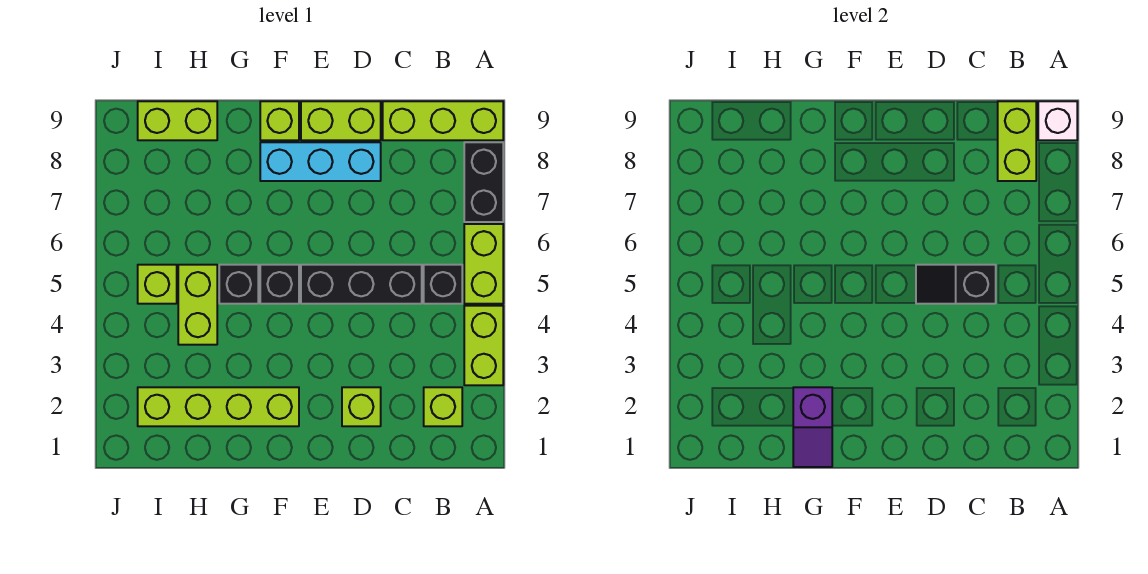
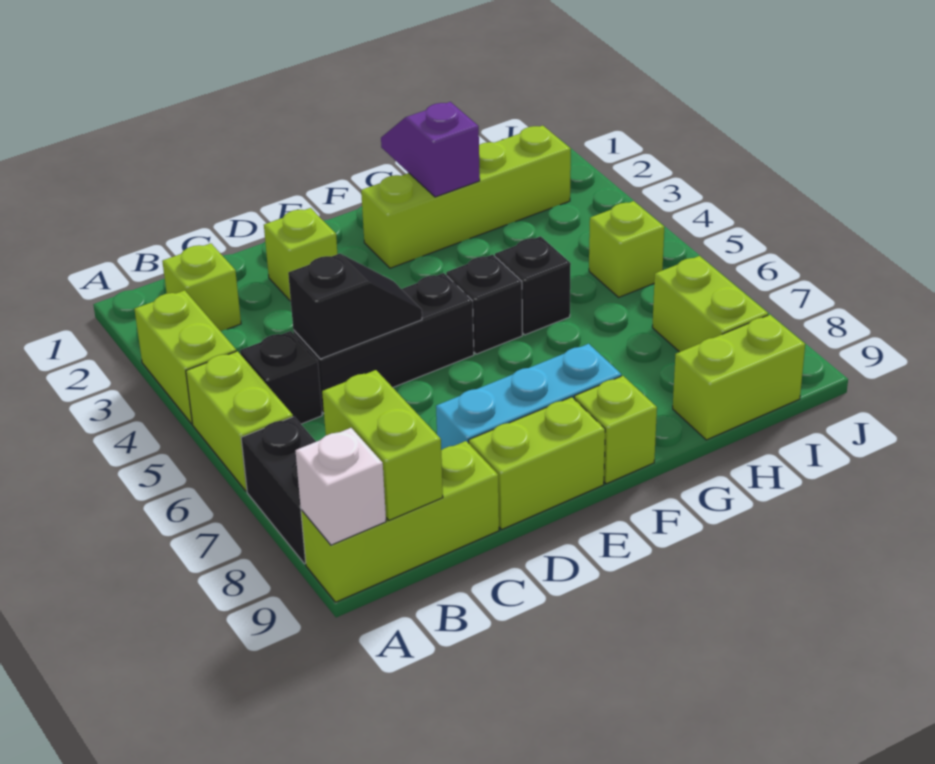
lime 1x2 brick [178,265,217,345] -> lime 1x2 brick moved to [652,256,768,352]

